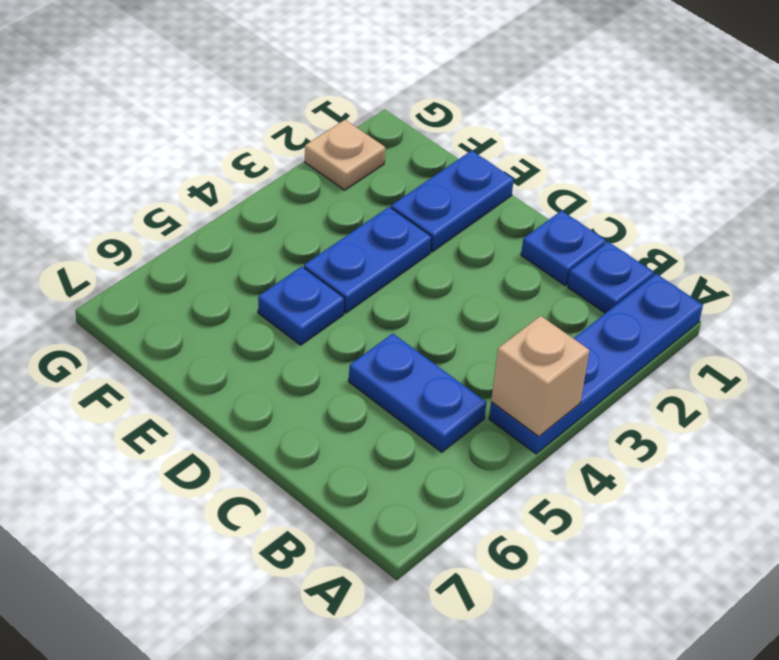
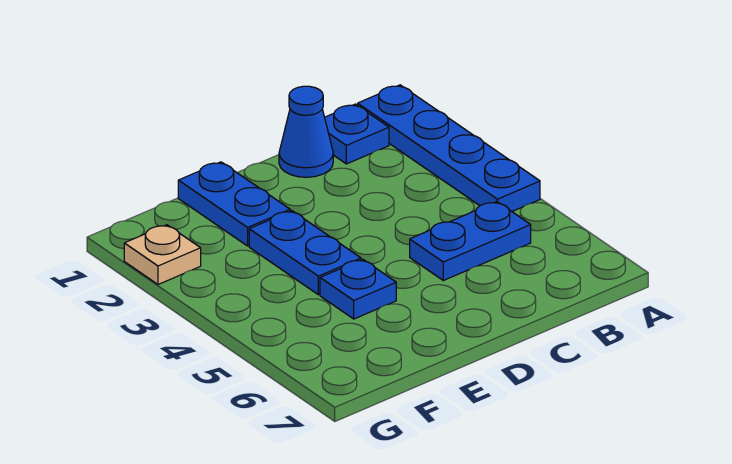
tan 1x1 brick [491,316,589,437] -> none
blue 1x1 plate [521,211,606,285] -> blue 1x1 cone [279,86,333,177]

